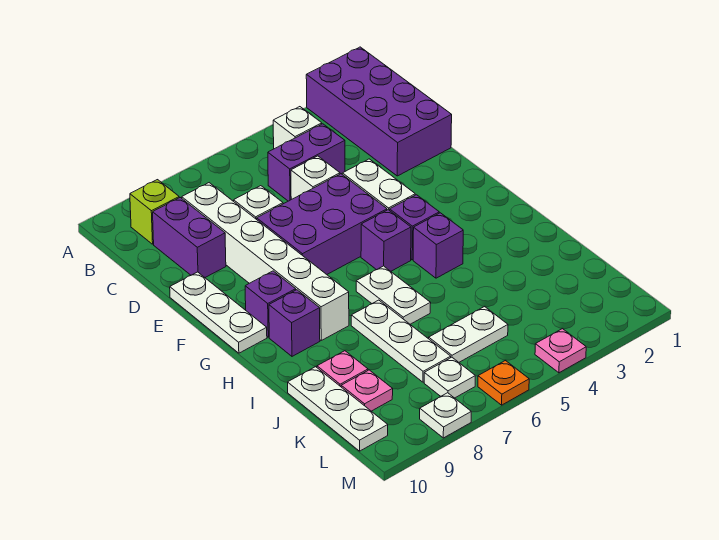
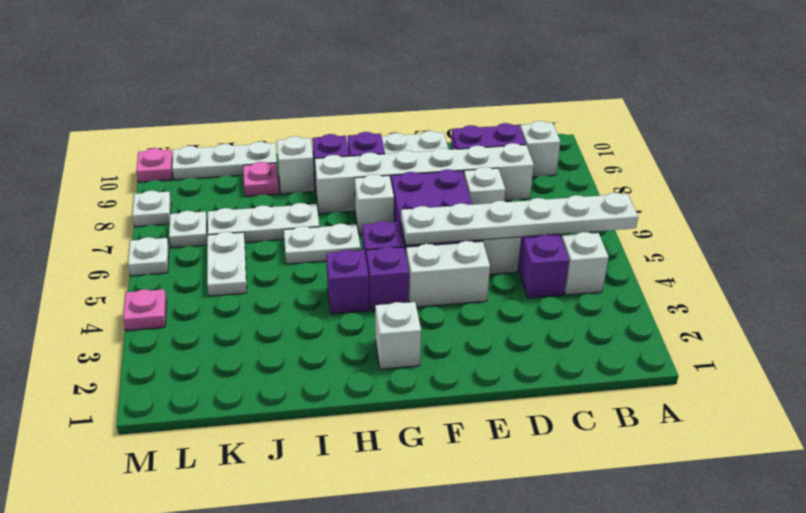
purple 2x4 brick [306,47,452,176] -> none
none -> white 1x6 plate [401,193,638,245]
lime 1x1 brick [130,180,179,244] -> white 1x1 brick [520,121,560,177]
none -> white 1x1 brick [375,302,421,369]
none -> white 1x1 brick [355,174,394,234]
none -> white 1x1 brick [277,136,315,194]
pink 1x1 plate [341,370,393,411] -> pink 1x1 plate moved to [136,148,173,182]
orange 1x1 plate [478,361,529,405] -> white 1x1 plate [128,237,169,276]

